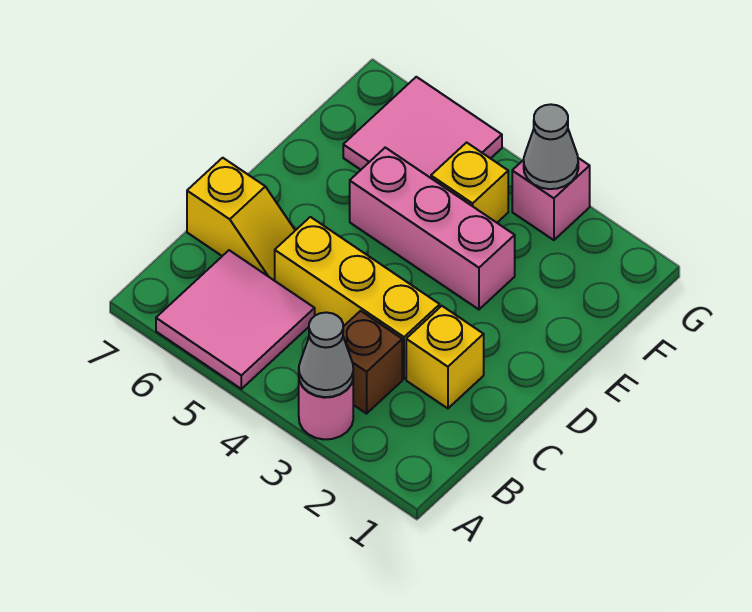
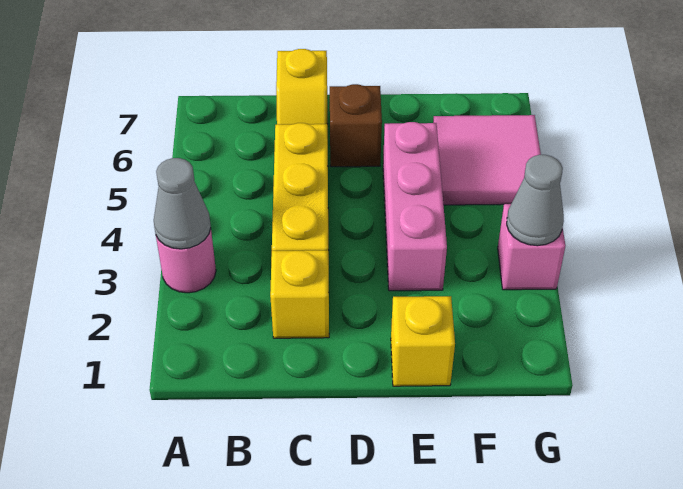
pink 2x2 tile [156,250,315,389] -> none
brown 1x1 brick [343,311,402,414] -> brown 1x1 brick moved to [330,84,382,167]
yellow 1x1 brick [431,143,508,223] -> yellow 1x1 brick moved to [391,296,455,386]

